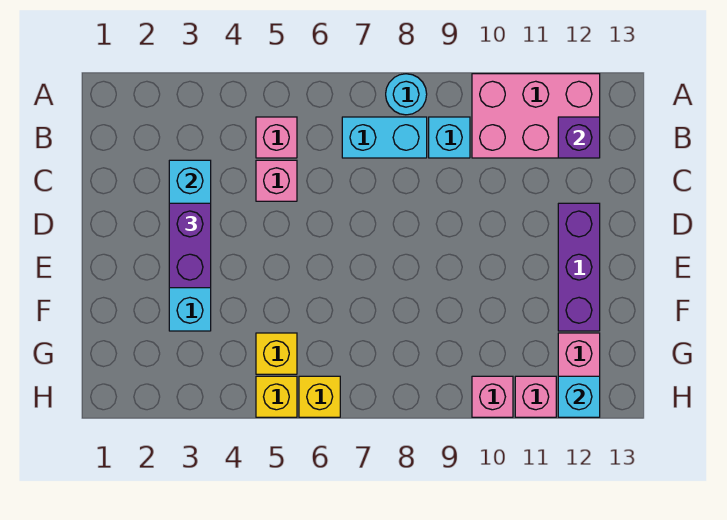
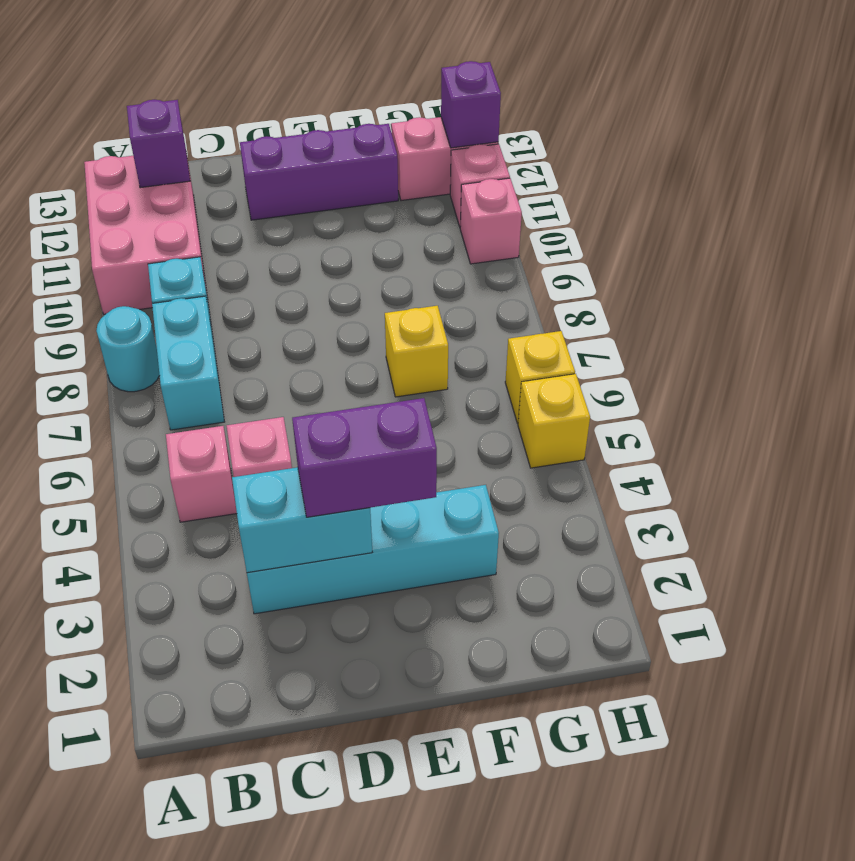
yellow 1x1 brick [256,333,297,374] -> yellow 1x1 brick moved to [385,306,448,397]
cyan 1x1 brick [558,376,600,417] -> purple 1x1 brick [441,61,501,148]

